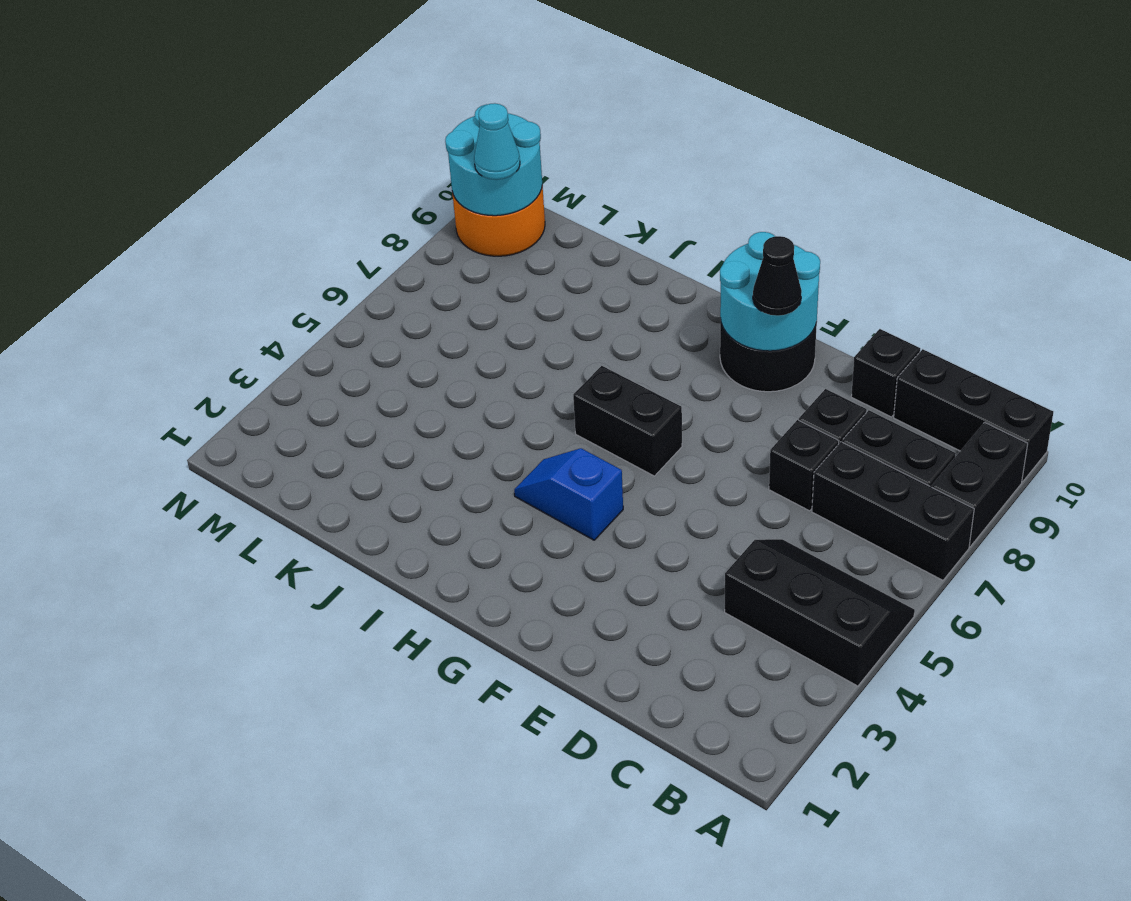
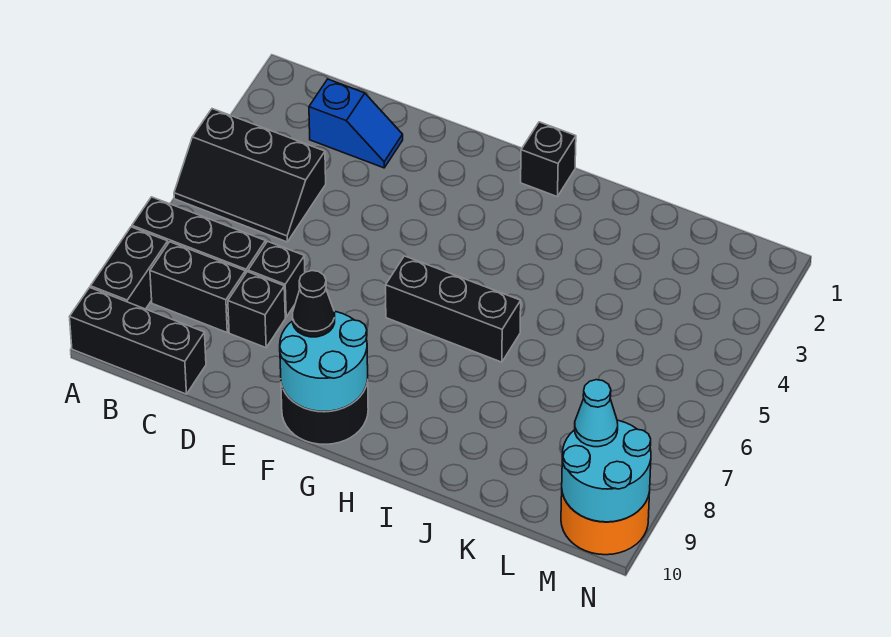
black 1x1 brick [851,329,920,417] -> black 1x1 brick moved to [521,122,576,197]
blue 1x2 slope [514,448,623,540] -> blue 1x2 slope moved to [309,79,403,168]
black 1x2 brick [573,366,682,476] -> black 1x3 brick [386,256,521,362]

